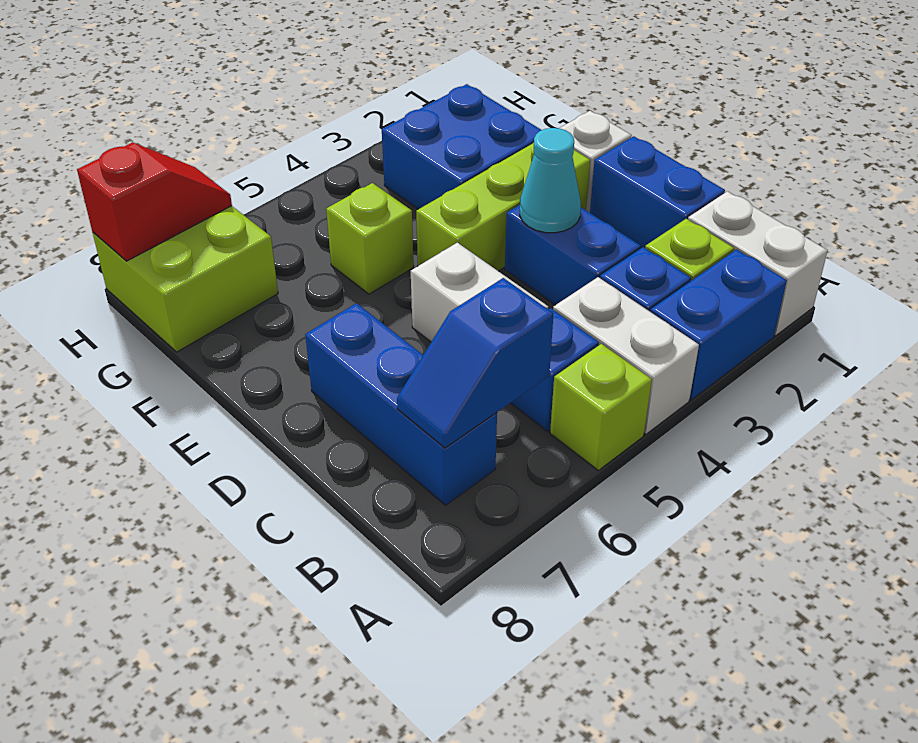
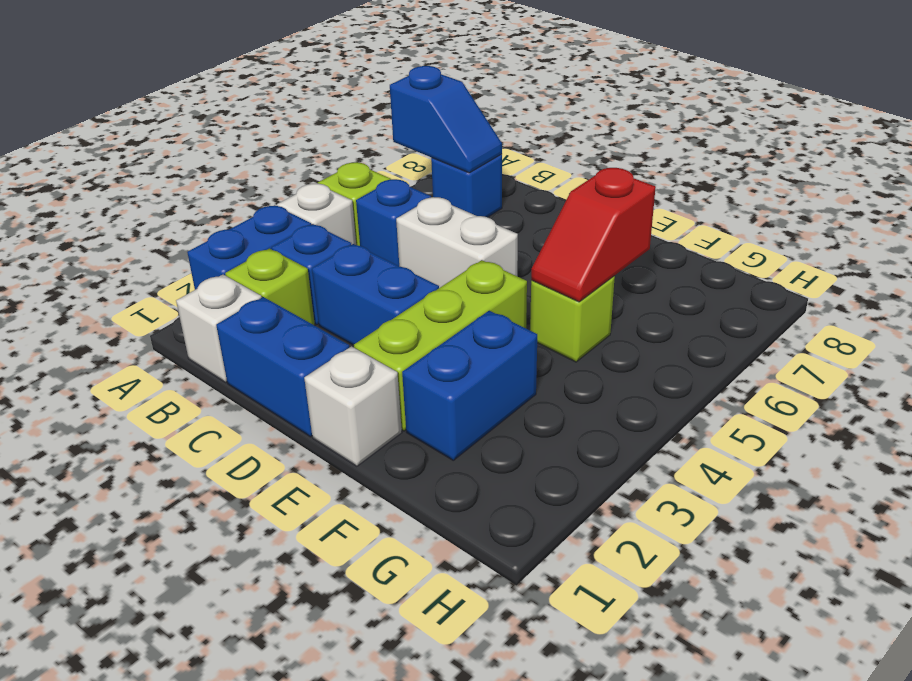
white 1x2 brick [688,191,828,336] -> white 1x1 brick [176,275,262,382]
white 1x2 brick [553,277,699,434] -> white 1x1 brick [277,184,356,245]
blue 1x2 slope [397,278,554,448] -> blue 1x2 slope turned to [390,66,502,173]
blue 1x3 brick [305,303,497,505] -> blue 1x1 brick [431,154,502,217]
cyan 1x1 cone [520,128,581,233] -> none
blue 2x2 brick [382,84,541,209] -> blue 1x2 brick [402,311,537,460]
lime 2x2 brick [92,206,278,352] -> none
red 1x2 slope [77,142,232,261] -> red 1x2 slope moved to [531,168,656,302]

